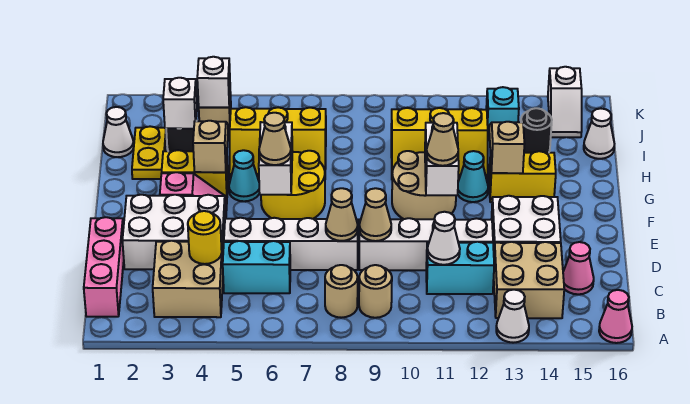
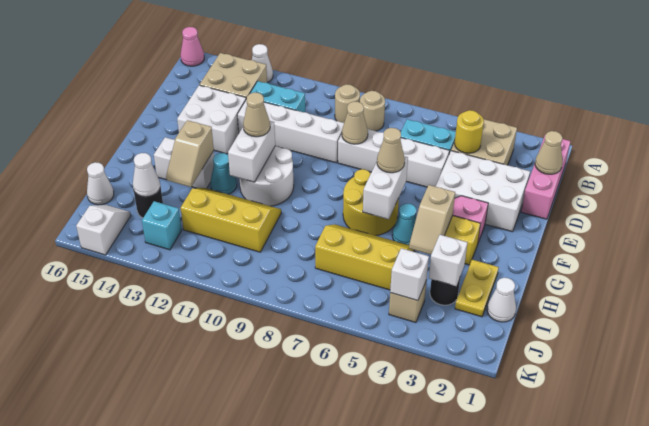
white 1x1 cone [427,212,460,265] -> white 1x1 cone moved to [133,153,160,197]
pink 1x1 cone [563,242,594,294] -> none
tan 1x1 cone [359,188,391,241] -> tan 1x1 cone moved to [535,131,562,174]
tan 2x2 round brick [392,151,456,219] -> white 2x2 round brick [239,146,294,206]
yellow 1x2 brick [489,151,556,202] -> white 1x2 brick [154,137,214,188]

